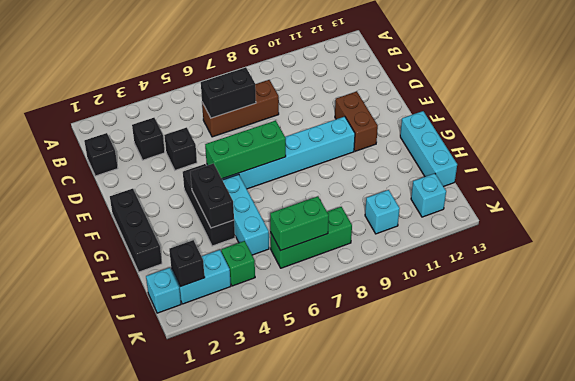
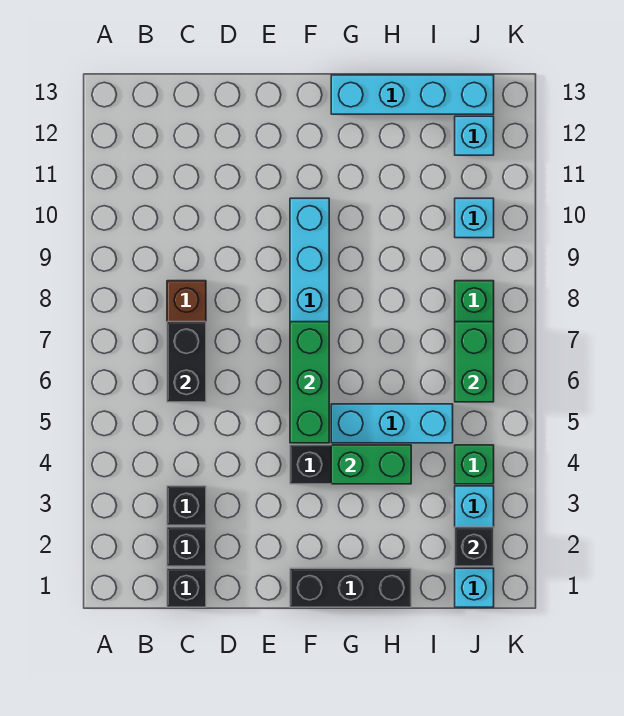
black 1x1 brick [164,127,197,170] -> black 1x1 brick moved to [167,527,206,566]
brown 1x2 brick [335,91,378,151] -> none
black 1x2 brick [190,164,234,228] -> green 1x2 brick [331,445,411,484]
cyan 1x3 brick [400,111,457,186] -> cyan 1x4 brick [331,75,494,114]

